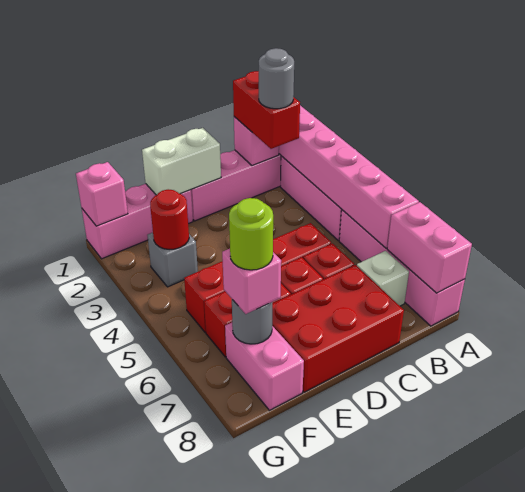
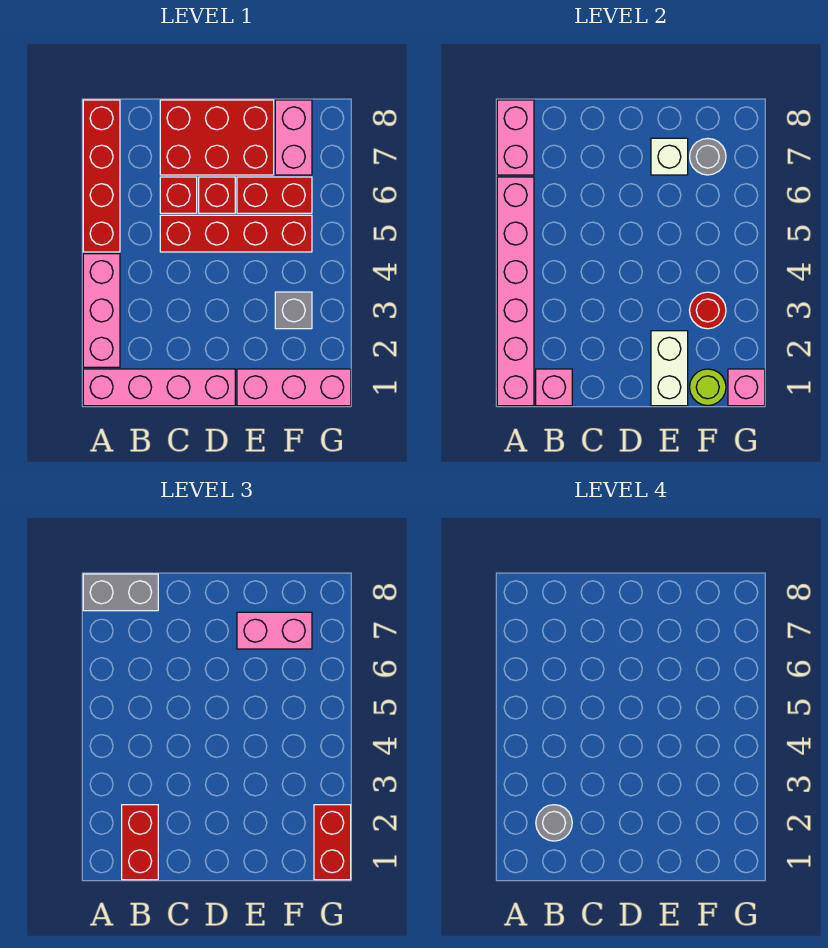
pink 1x4 brick [339,210,465,326] -> red 1x4 brick [83,100,120,252]
none -> grey 1x2 brick [83,574,158,611]
white 1x1 brick [357,251,409,306] -> white 1x1 brick moved to [651,138,688,175]
white 1x2 brick [142,128,221,195] -> white 1x2 brick turned to [651,331,688,406]
pink 1x1 brick [222,249,281,314] -> pink 1x2 brick [237,612,312,649]
lime 1x1 round brick [229,198,273,270] -> lime 1x1 round brick moved to [690,369,726,406]
none -> red 1x2 brick [314,805,351,880]

